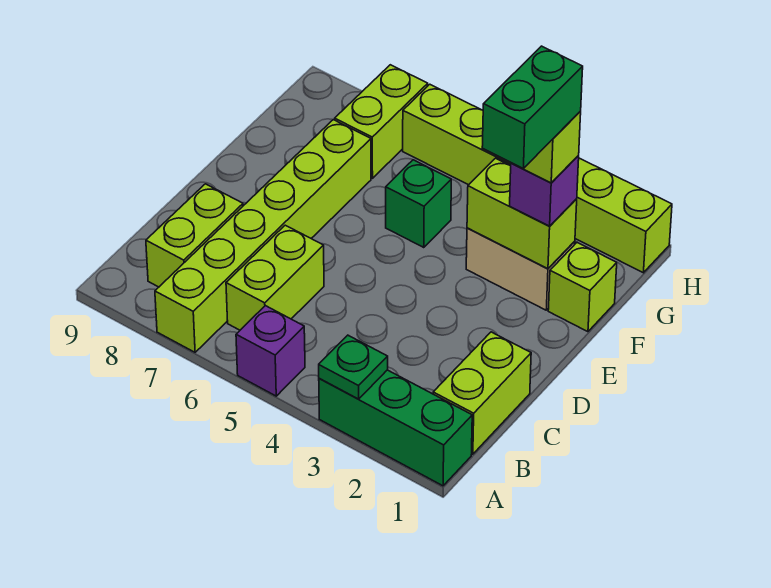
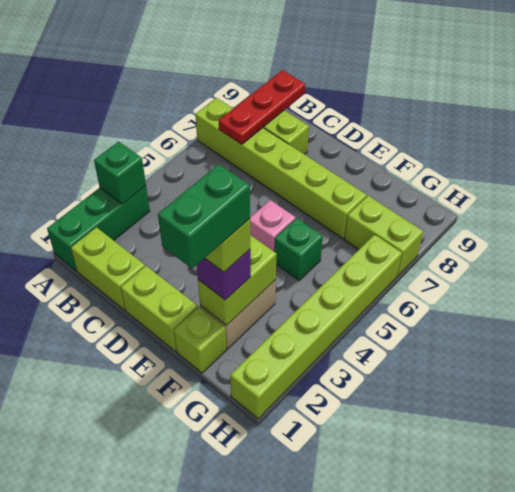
green 1x1 plate [319,335,388,399] -> green 1x1 brick [94,141,146,204]
purple 1x1 brick [236,306,305,396] -> none
lime 1x2 brick [226,225,324,330] -> lime 1x2 brick moved to [121,266,198,351]
none -> red 1x3 plate [219,70,306,144]
green 1x2 brick [482,46,583,168] -> green 1x2 brick turned to [158,164,250,269]
none -> pink 1x1 brick [250,200,295,251]

